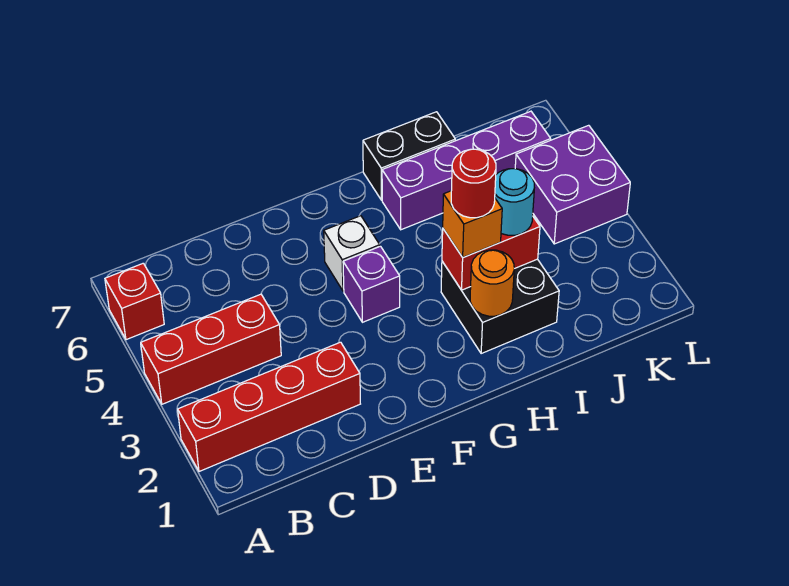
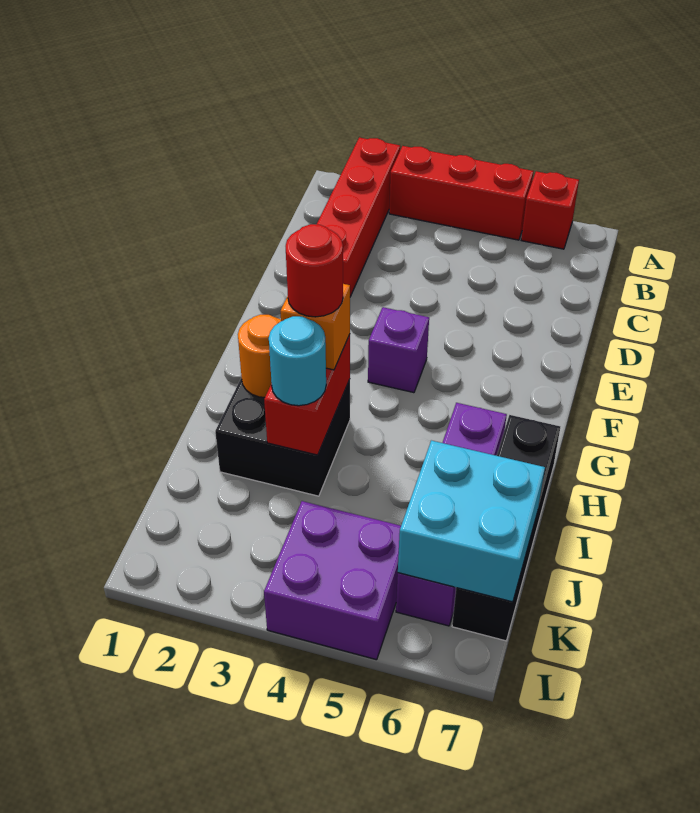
red 1x3 brick [141,294,281,404] -> red 1x3 brick turned to [389,146,533,240]
white 1x1 brick [324,216,380,291] -> none
black 1x2 brick [363,112,455,200] -> black 1x4 brick [452,415,560,641]
none -> cyan 2x2 brick [398,440,545,602]

